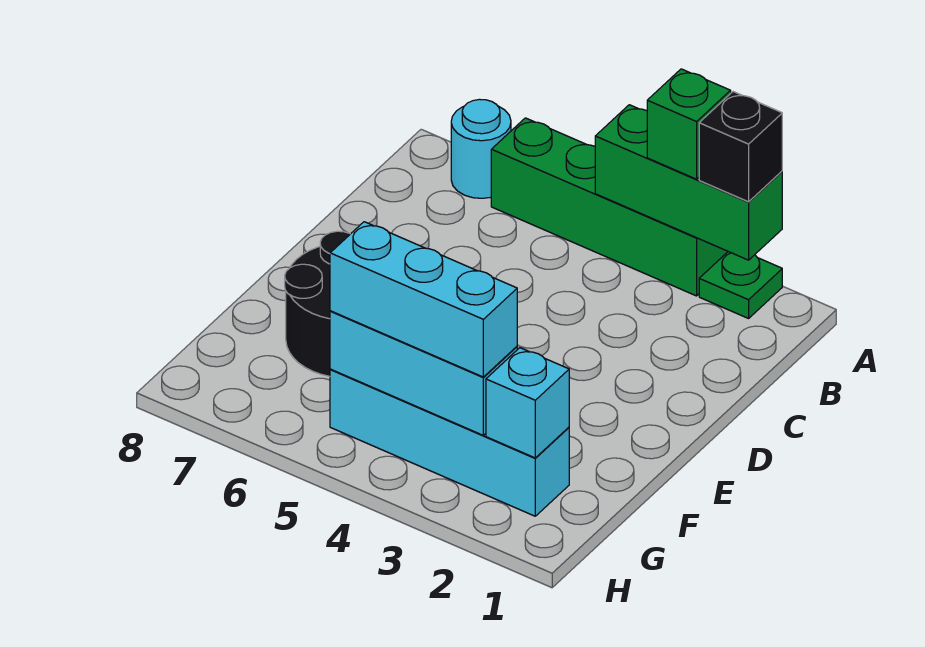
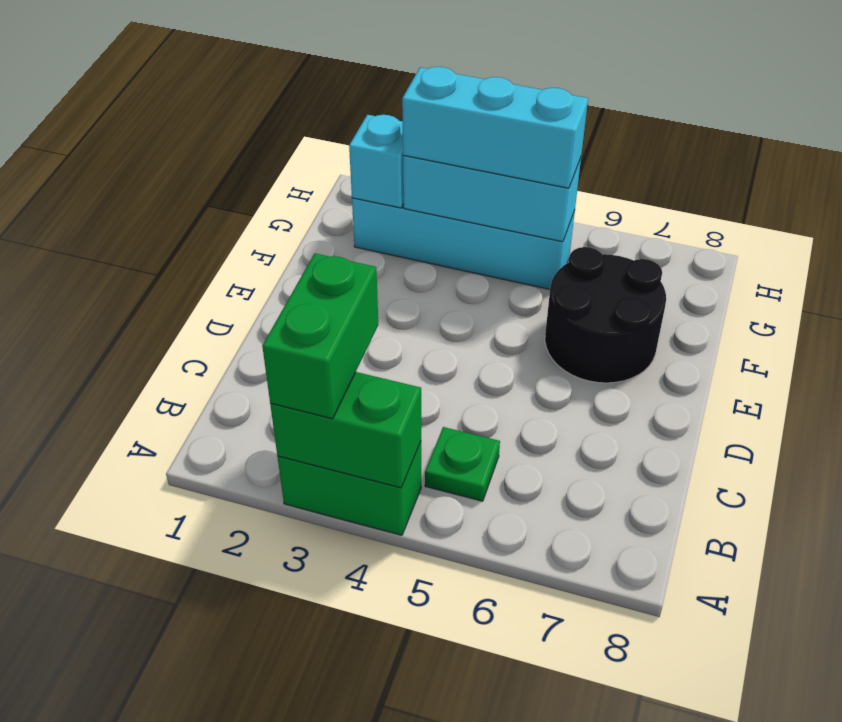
green 1x1 plate [699,252,782,318] -> green 1x1 plate moved to [425,427,500,501]
green 1x3 brick [595,105,782,260] -> green 1x2 brick [270,372,421,488]
black 1x1 brick [699,92,782,202] -> none
green 1x4 brick [491,118,728,296] -> green 1x2 brick [278,442,421,535]
green 1x1 brick [647,69,731,179] -> green 1x2 brick [262,253,378,419]
cyan 1x1 round brick [451,99,511,198] -> none

